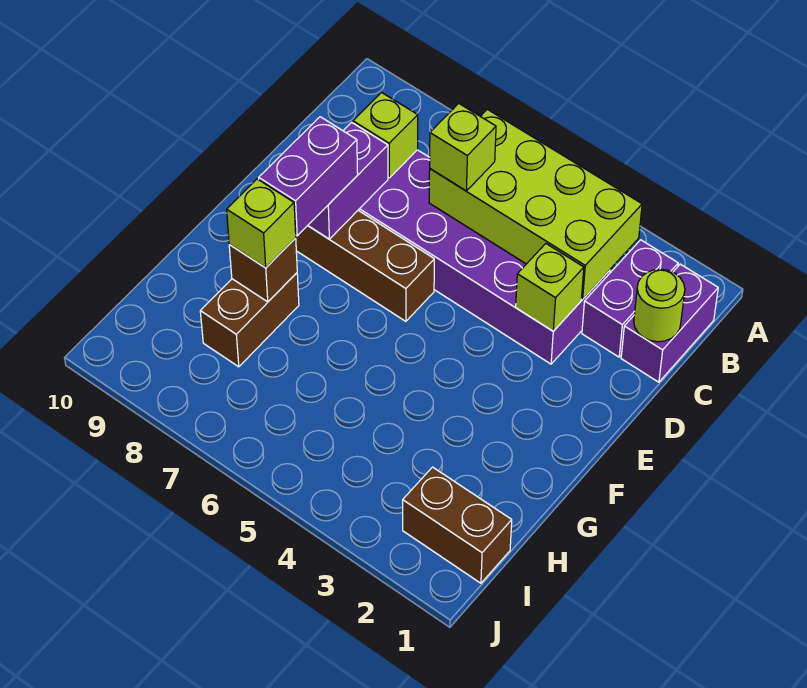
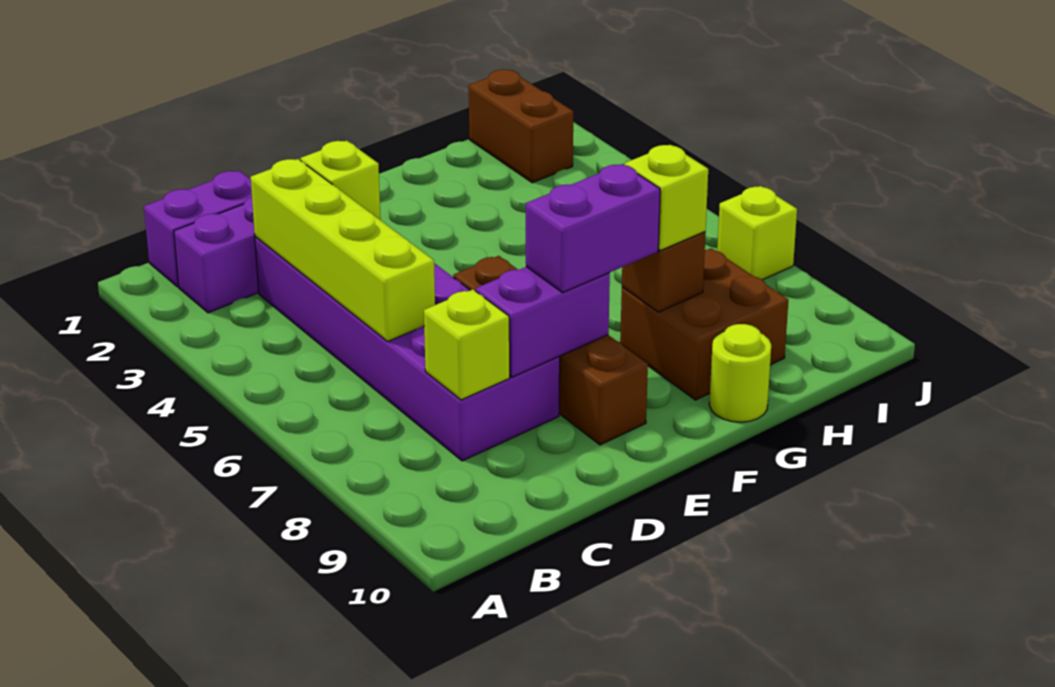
lime 2x4 brick [429,109,642,299] -> lime 1x4 brick [251,159,435,341]
lime 1x1 round brick [634,269,685,342] -> lime 1x1 round brick moved to [709,324,771,422]
lime 1x1 brick [430,103,496,191] -> lime 1x1 brick moved to [717,186,797,280]
brown 1x2 brick [200,273,299,367] -> brown 2x2 brick [620,248,788,400]

